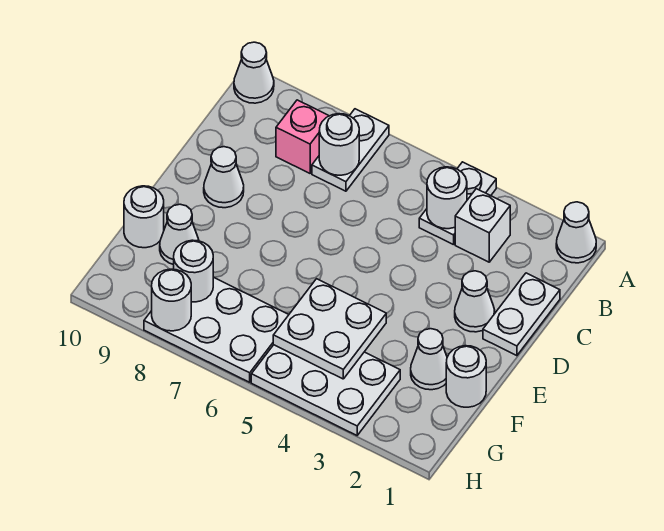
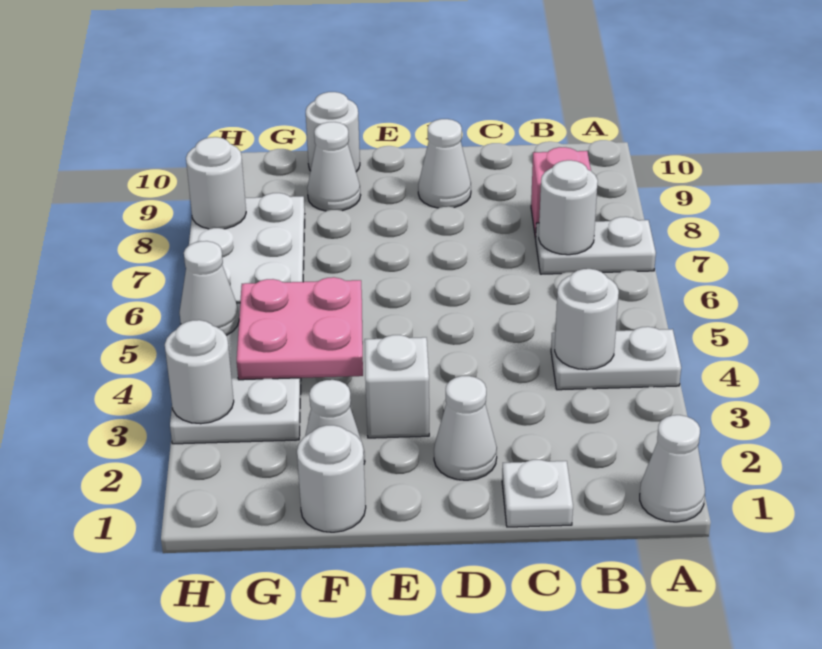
white 1x1 cone [234,42,274,103] -> white 1x1 cone moved to [179,241,239,335]
white 1x1 brick [455,189,510,262] -> white 1x1 brick moved to [365,335,429,438]
white 1x2 plate [483,273,560,356] -> white 1x1 plate [502,460,573,527]
white 2x2 plate [273,279,386,379] -> pink 2x2 plate [237,277,363,380]
white 1x1 round brick [174,240,213,302] -> white 1x1 round brick moved to [165,320,234,424]

